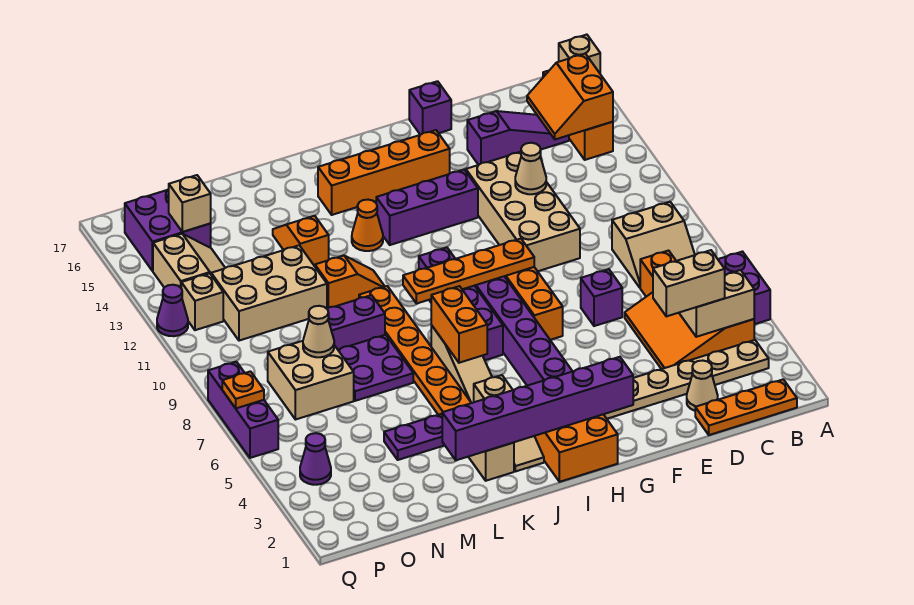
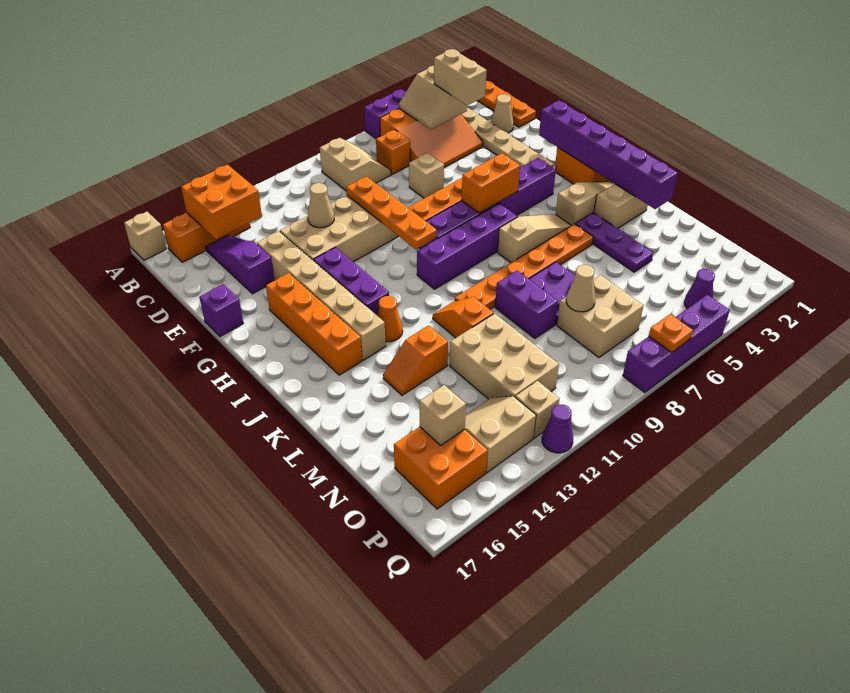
orange 2x2 slope [527,54,613,139] -> orange 2x2 brick [181,164,262,239]
purple 1x1 brick [581,269,622,326] -> tan 1x1 brick [409,153,444,198]
none -> tan 1x6 brick [257,231,386,360]
orange 1x4 plate [403,239,534,304] -> orange 1x4 plate moved to [346,176,437,249]
orange 1x2 brick [431,286,487,363] -> orange 1x2 brick moved to [462,153,520,213]
purple 2x2 brick [125,189,211,271] -> orange 2x2 brick [394,427,488,509]
purple 1x3 brick [208,362,278,458] -> purple 1x4 brick [623,295,730,393]

